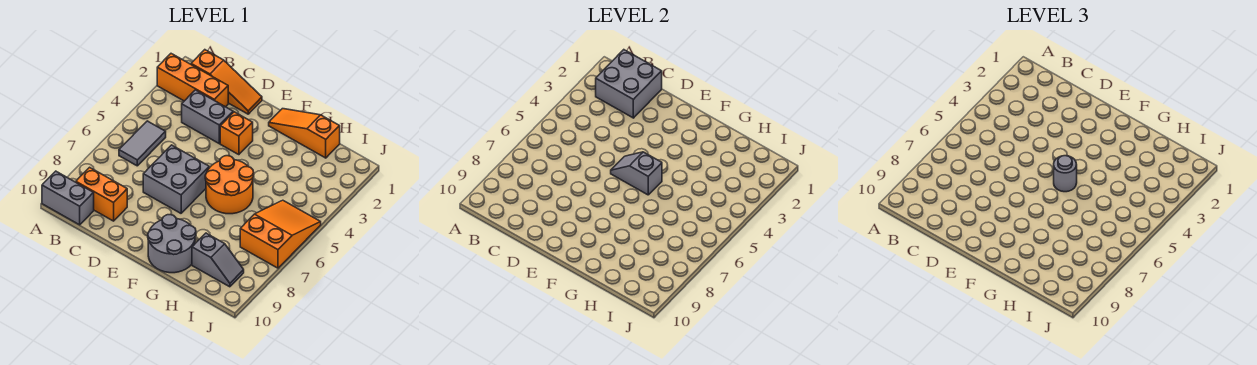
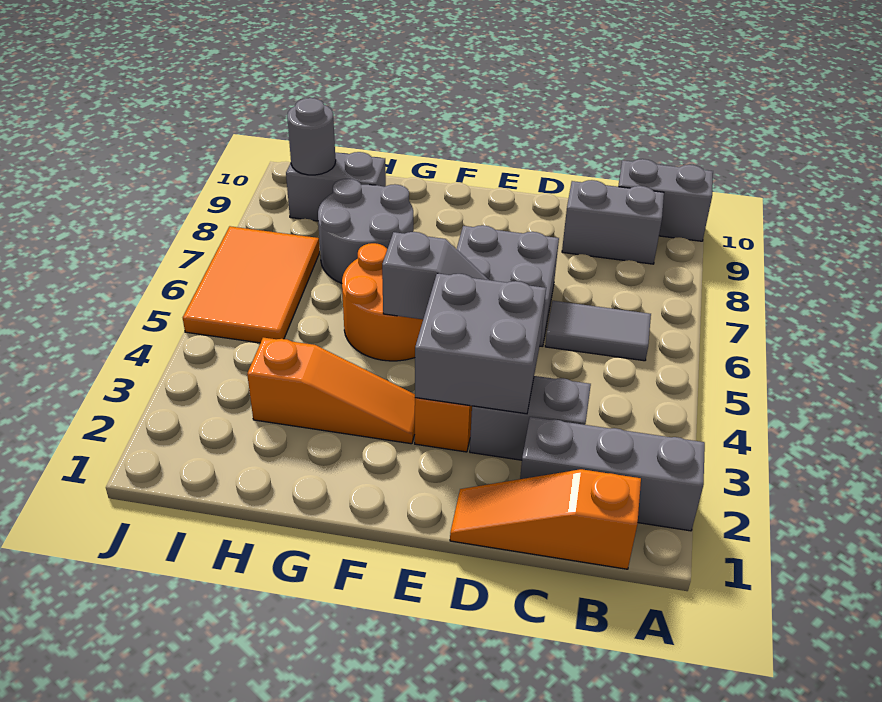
orange 1x3 brick [157,54,228,107] -> grey 1x3 brick [520,417,705,531]
grey 2x2 brick [596,50,662,118] -> grey 2x2 brick moved to [415,273,546,414]
grey 1x2 tile [119,121,166,166] -> grey 1x2 tile turned to [545,301,651,361]
orange 1x2 brick [76,167,127,221] -> grey 1x2 brick [562,180,664,264]
orange 1x3 slope [269,109,340,158] -> orange 1x3 slope moved to [247,338,415,444]
grey 1x1 round brick [1054,156,1077,192] -> grey 1x1 round brick moved to [287,98,336,175]
grey 2x2 round brick [148,215,196,273] -> grey 2x2 round brick moved to [318,179,413,283]
grey 1x2 slope [192,233,244,287] -> grey 1x2 brick [286,152,386,221]
orange 2x3 slope [240,200,321,268] -> orange 2x3 tile [183,226,320,343]

